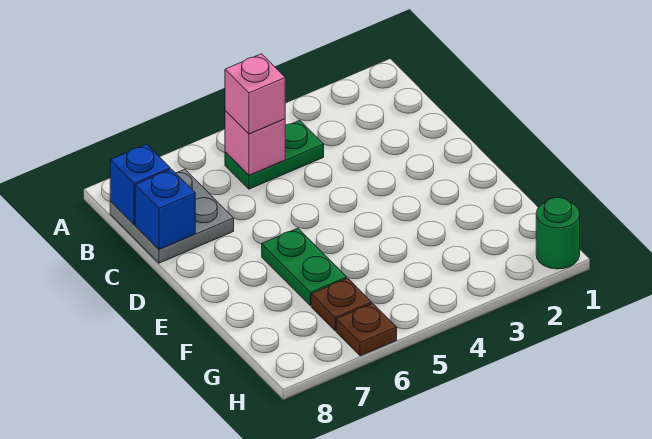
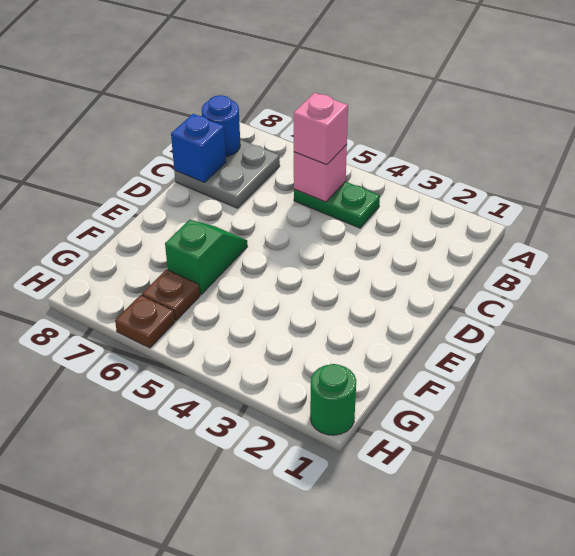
blue 1x1 brick [110,144,170,224] -> blue 1x1 round brick [202,95,240,157]
green 1x2 plate [262,228,347,306] -> green 1x2 slope [165,220,247,295]

